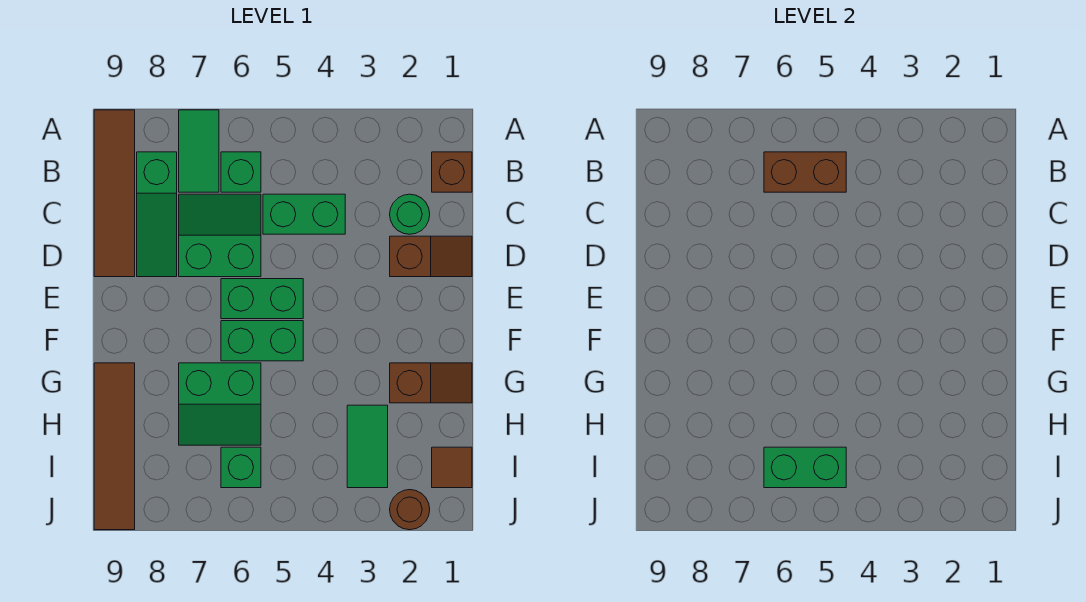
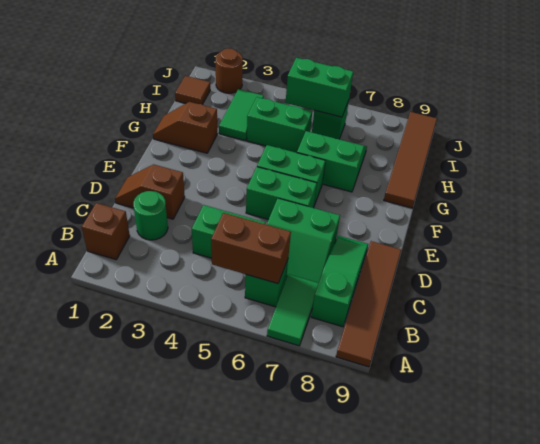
none -> green 1x2 brick [247,97,312,153]

